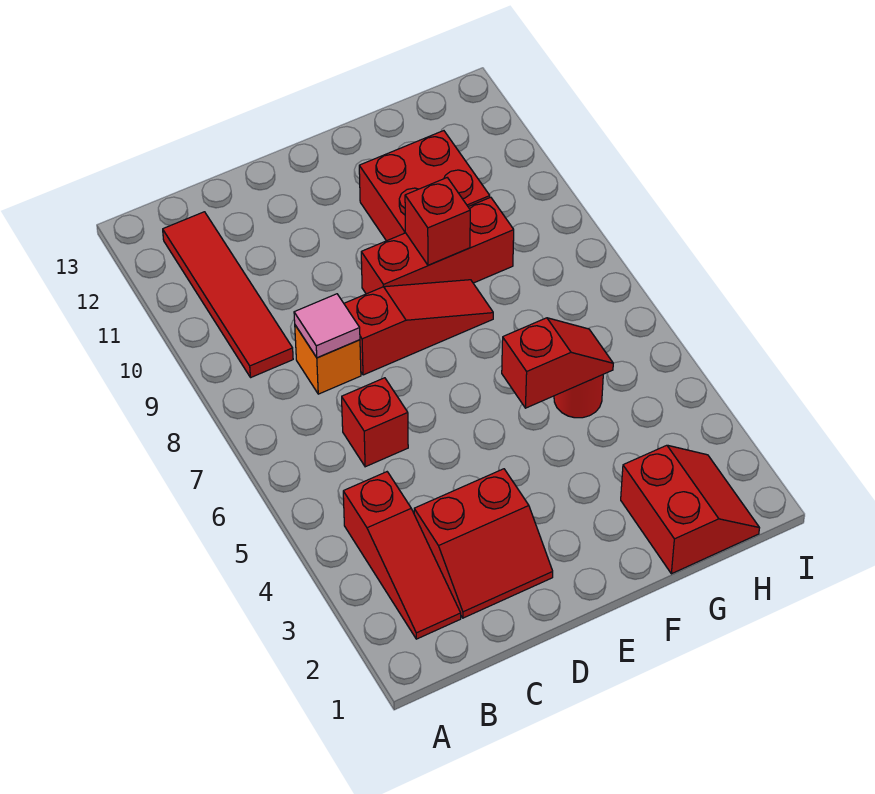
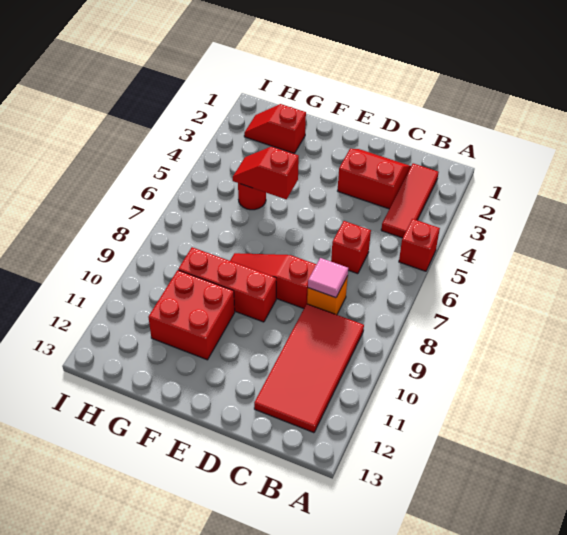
red 1x3 slope [343,472,461,639] -> red 1x3 tile [381,163,439,238]
red 1x4 tile [163,212,293,378] -> red 2x4 tile [254,304,364,433]
red 1x1 brick [405,178,470,265] -> red 1x1 brick moved to [399,219,440,271]
red 2x2 slope [621,445,759,574] -> red 1x2 slope [244,104,306,153]

